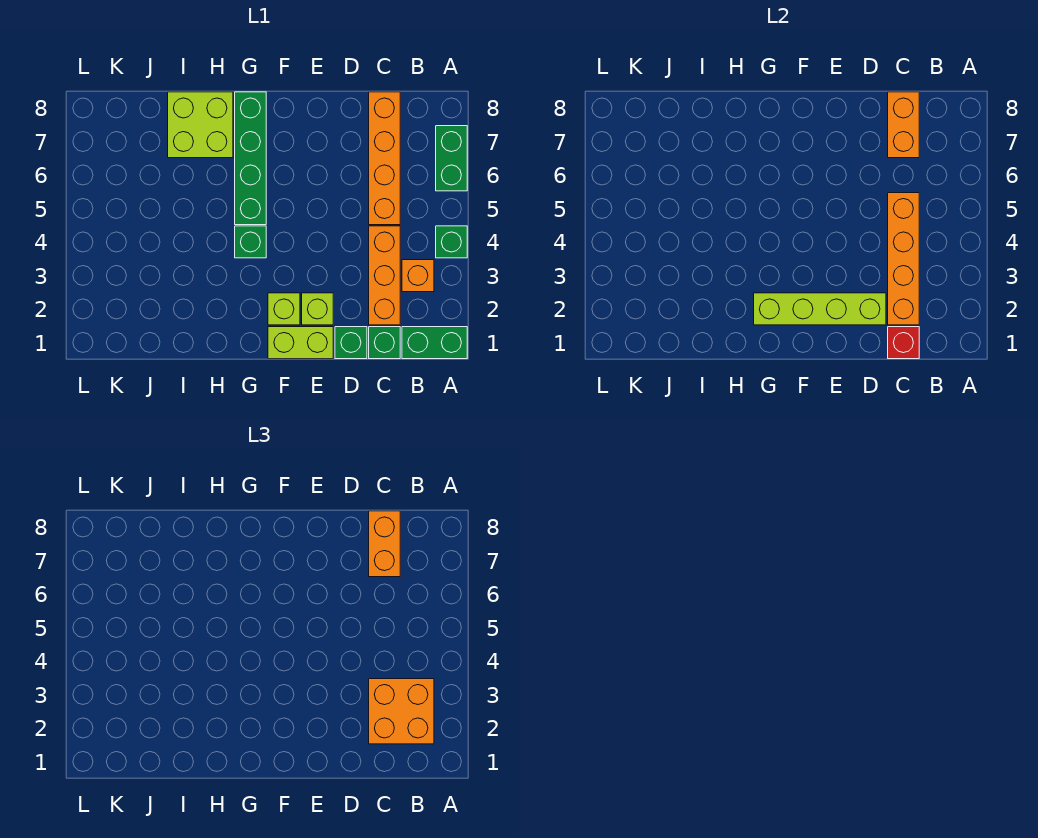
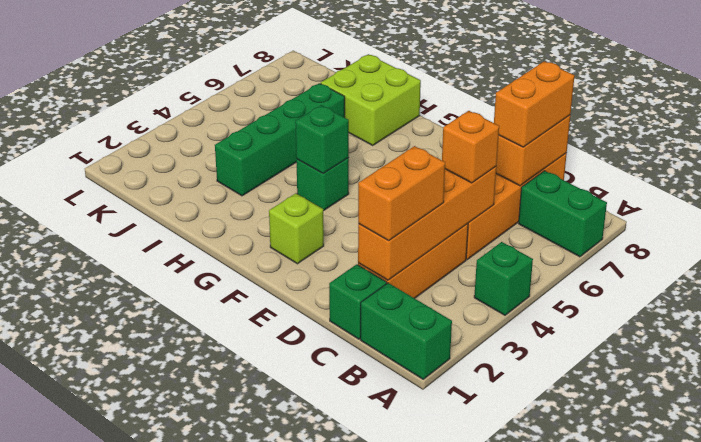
green 1x2 brick [436,126,467,191] -> green 1x2 brick turned to [519,171,607,257]
orange 2x2 brick [369,679,434,744] -> orange 1x2 brick [358,146,445,240]
orange 1x1 brick [402,260,434,292] -> orange 1x1 brick moved to [442,111,499,183]
red 1x1 brick [888,327,919,359] -> none
green 1x1 brick [335,327,367,359] -> green 1x1 brick moved to [295,105,349,174]
lime 1x4 brick [754,293,886,325] -> none
lime 1x2 brick [268,327,333,359] -> none
lime 1x1 brick [302,293,333,325] -> none
green 1x4 brick [235,92,266,225] -> green 1x4 brick moved to [215,83,345,196]

